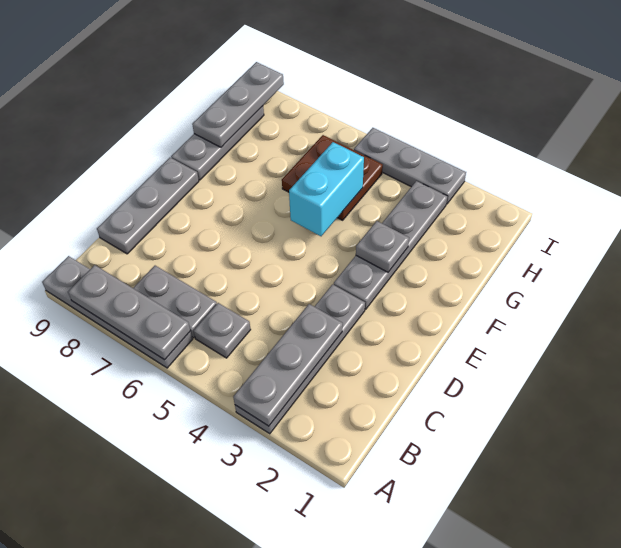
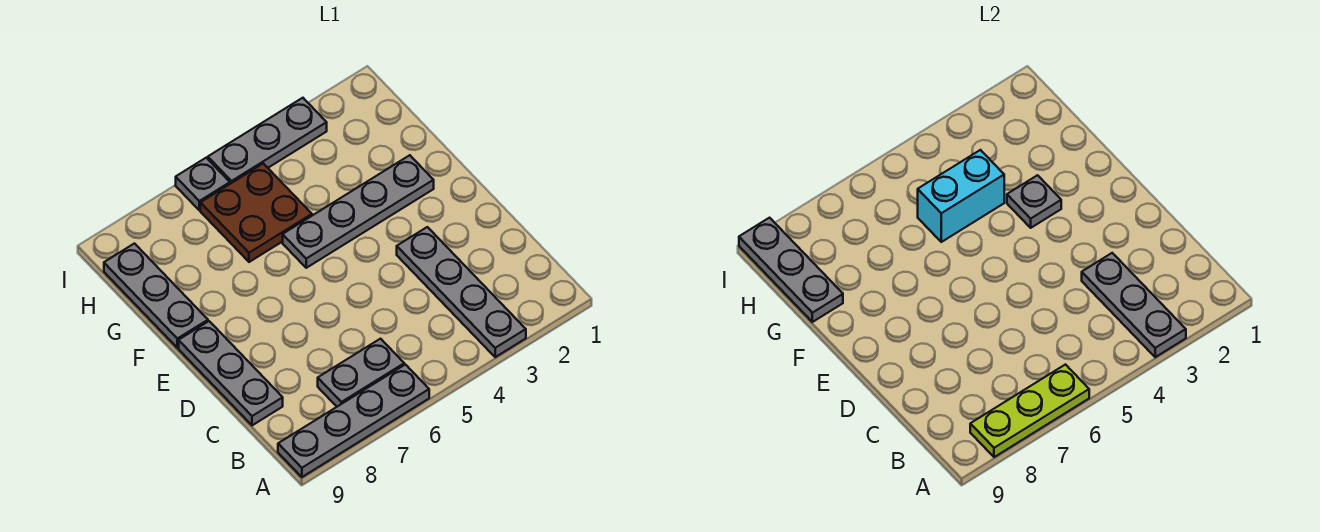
grey 1x3 plate [68,265,190,360] -> lime 1x3 plate [970,365,1089,457]
grey 1x1 plate [193,303,251,358] -> grey 1x1 plate moved to [176,158,230,210]
grey 1x4 plate [334,181,447,309] -> grey 1x4 plate turned to [283,155,434,268]
cyan 1x2 brick [289,142,364,236] -> cyan 1x2 brick turned to [918,150,1004,242]

